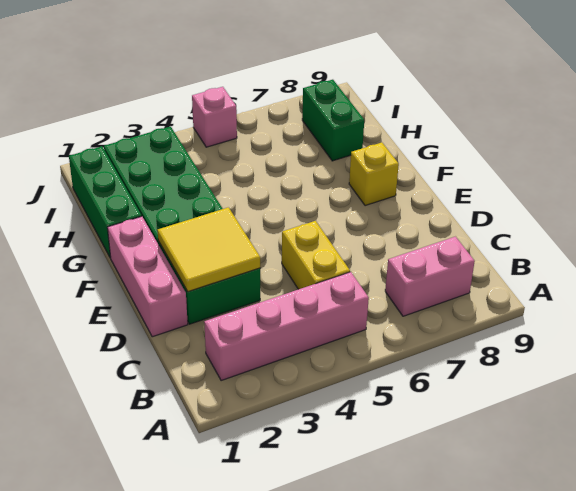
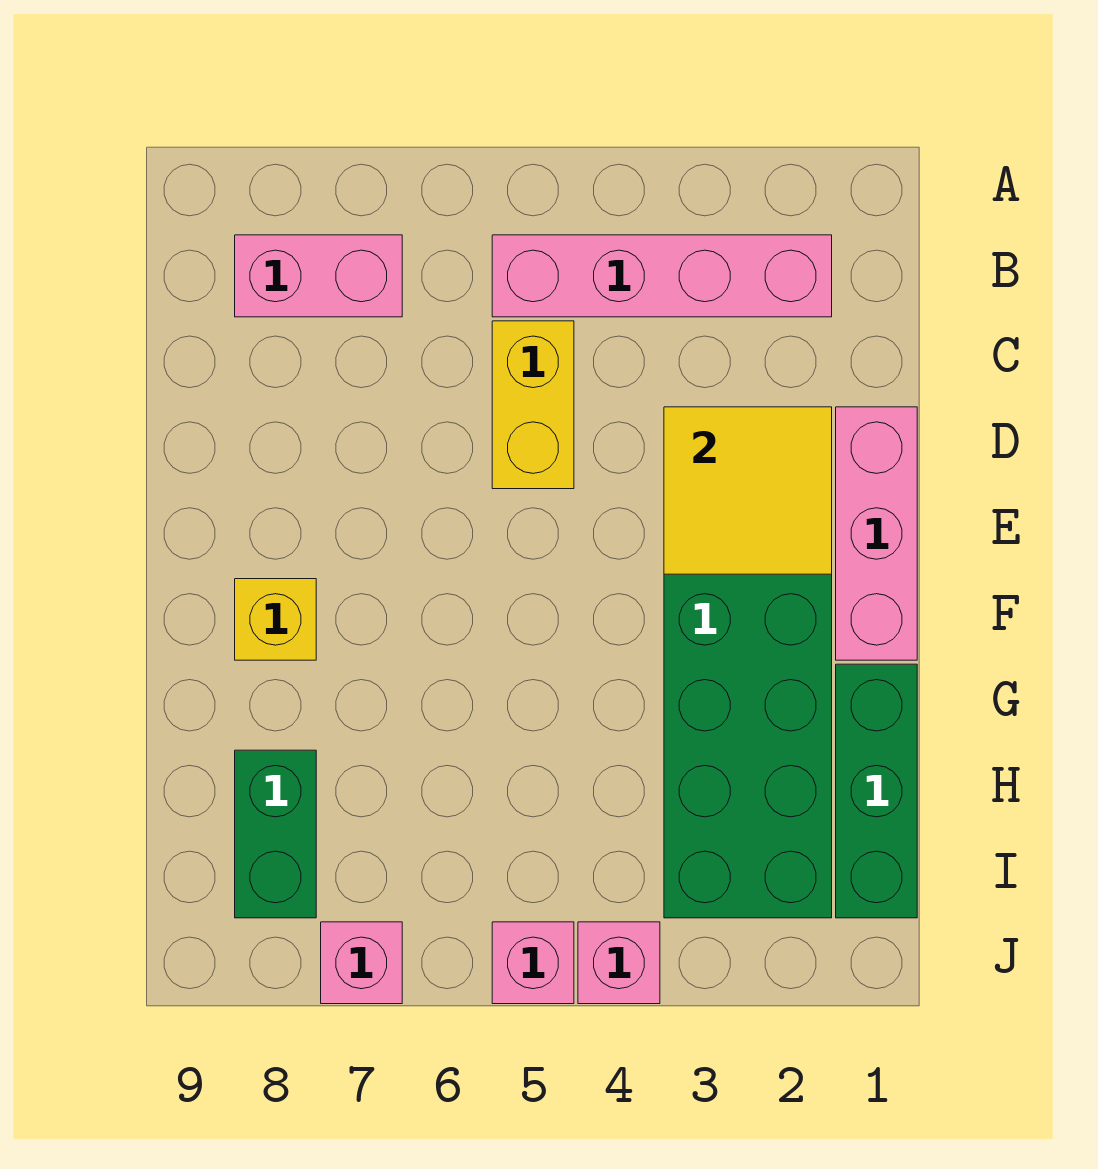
none -> pink 1x1 brick [578,922,660,1004]
none -> pink 1x1 brick [321,922,402,1004]

